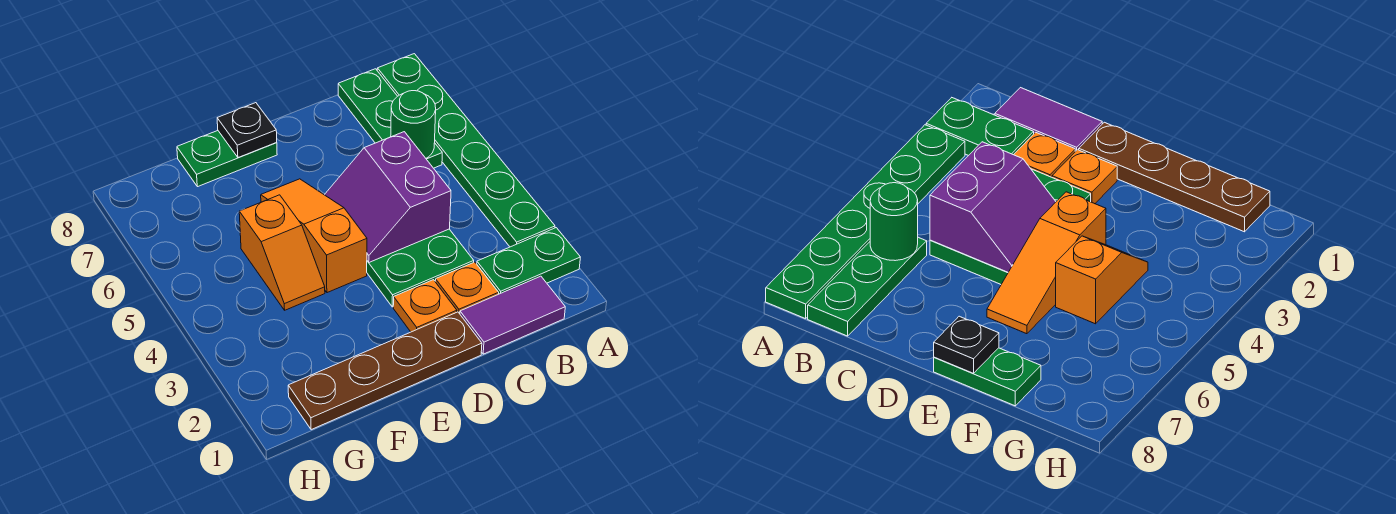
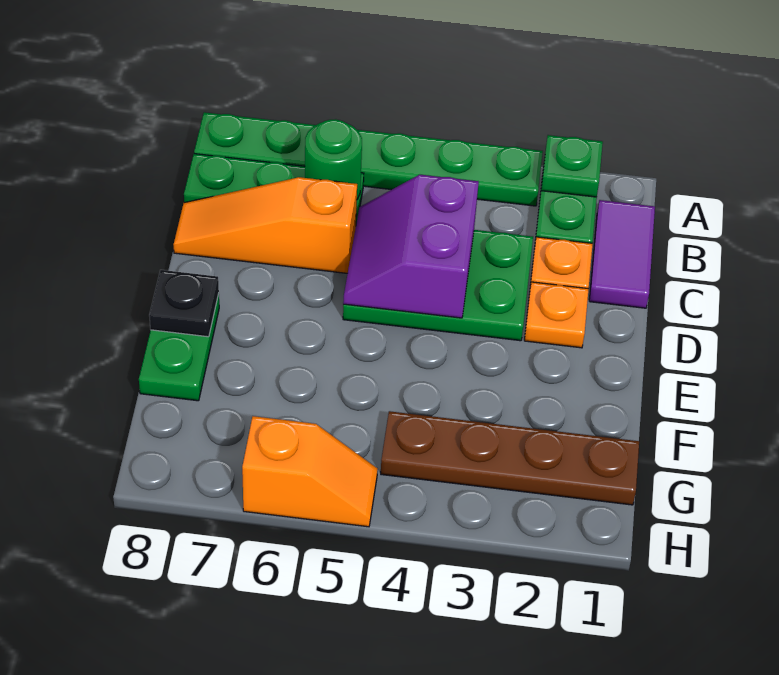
none -> green 1x1 plate [541,135,603,197]
purple 2x2 slope [325,132,451,262] -> purple 2x2 slope turned to [343,175,479,318]
brown 1x4 plate [288,312,482,430] -> brown 1x4 plate turned to [381,411,639,505]
orange 1x3 slope [261,179,367,293] -> orange 1x3 slope moved to [174,177,357,273]
orange 1x2 slope [239,195,325,310] -> orange 1x2 slope moved to [242,416,378,527]

